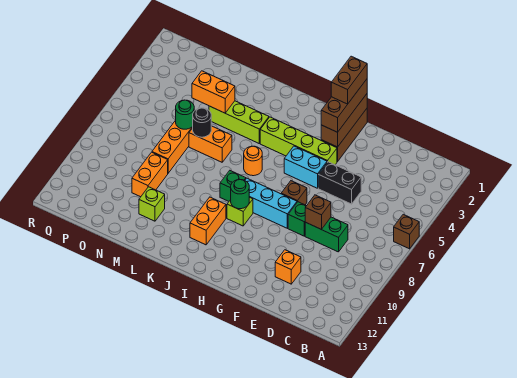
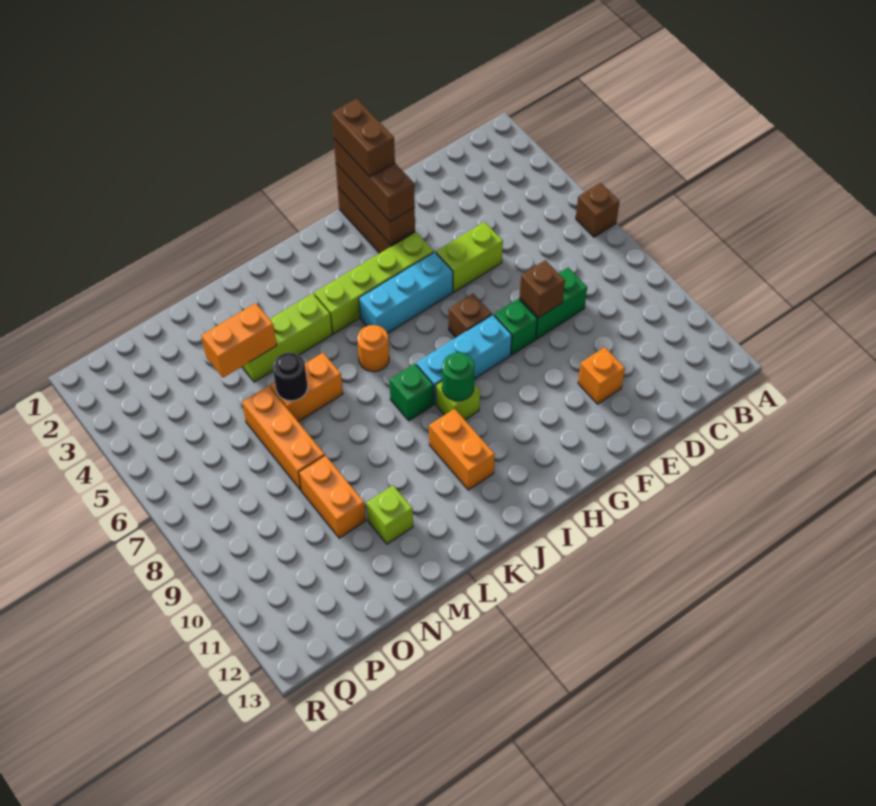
black 1x2 brick [318,162,361,204] -> lime 1x2 brick [436,222,503,292]
cyan 1x2 brick [284,146,327,188] -> cyan 1x3 brick [359,252,453,333]
green 1x1 round brick [176,100,194,129] -> none

